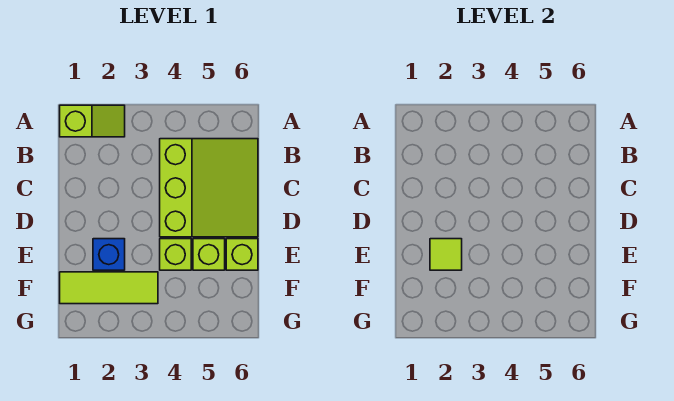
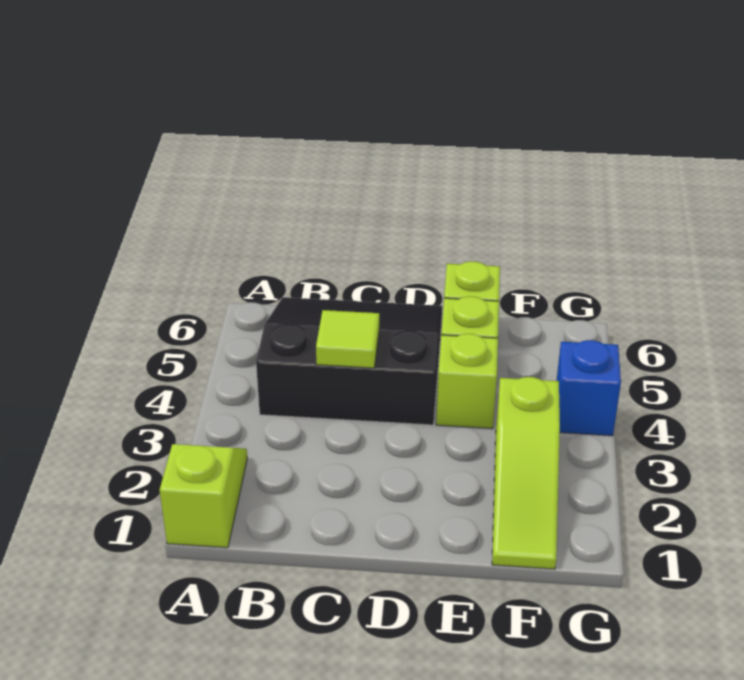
lime 3x3 slope [160,139,258,237] -> black 3x3 slope [256,297,442,425]
blue 1x1 brick [93,239,125,270] -> blue 1x1 brick moved to [557,340,621,436]
lime 1x1 tile [430,239,462,270] -> lime 1x1 tile moved to [316,310,379,368]
lime 1x3 tile [60,272,158,304] -> lime 1x3 slope [492,377,560,569]

